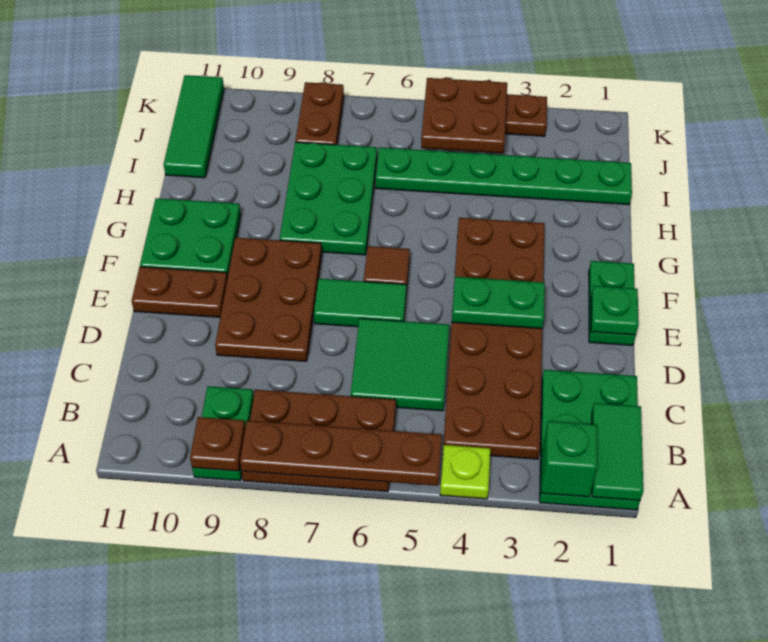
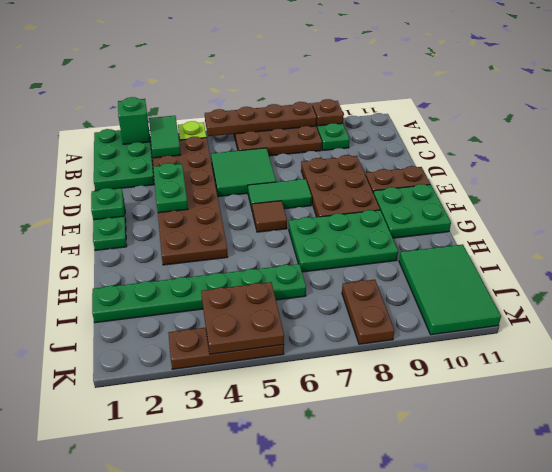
green 1x2 tile [592,403,643,500] -> green 1x2 tile moved to [149,116,181,158]
green 1x2 plate [452,277,545,329] -> green 1x2 plate turned to [153,163,188,213]
green 2x3 plate [280,142,377,255] -> green 2x3 plate turned to [289,210,398,272]
green 1x3 tile [164,75,224,178] -> green 2x3 tile [399,245,501,335]

